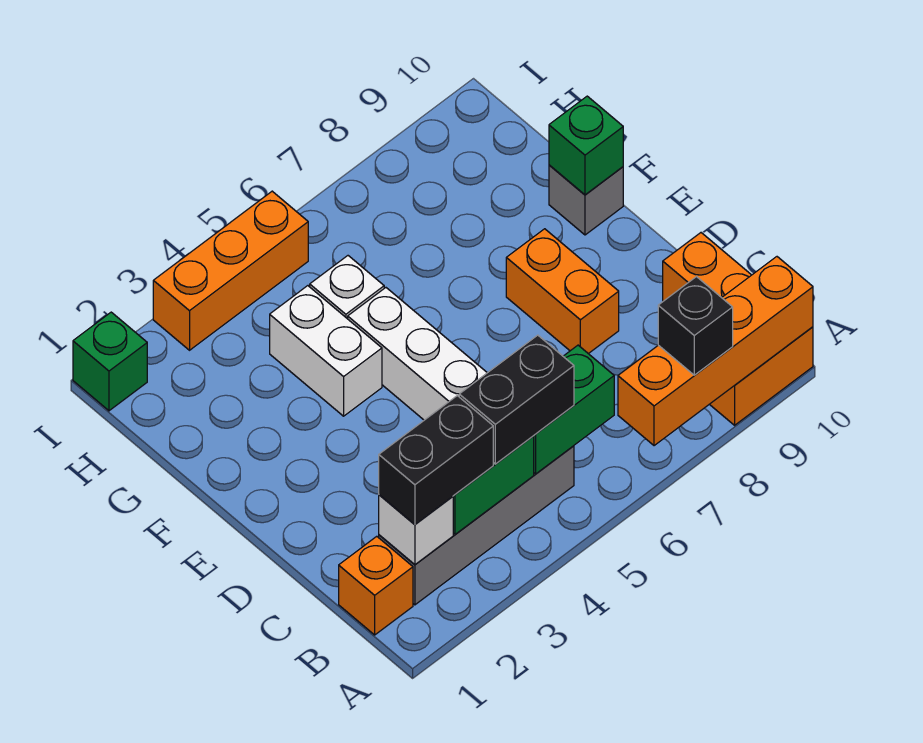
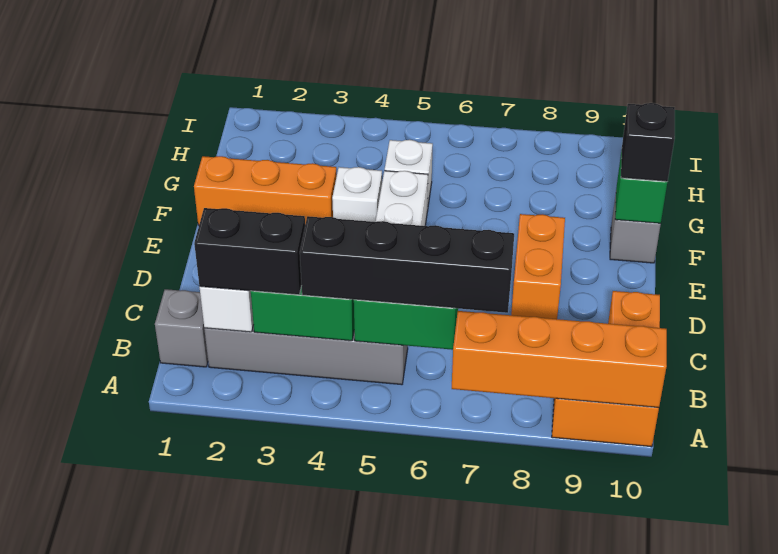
black 1x1 brick [658,277,733,375] -> black 1x1 brick moved to [621,103,675,182]
orange 1x1 brick [339,536,413,635] -> grey 1x1 brick [155,289,208,367]
black 1x2 brick [459,335,574,464] -> black 1x4 brick [300,216,514,313]
white 1x2 brick [270,286,382,416] -> white 1x1 brick [332,167,382,222]
green 1x1 brick [73,312,147,411] -> none
orange 1x3 brick [153,191,308,350] -> orange 1x3 brick moved to [194,156,337,225]

